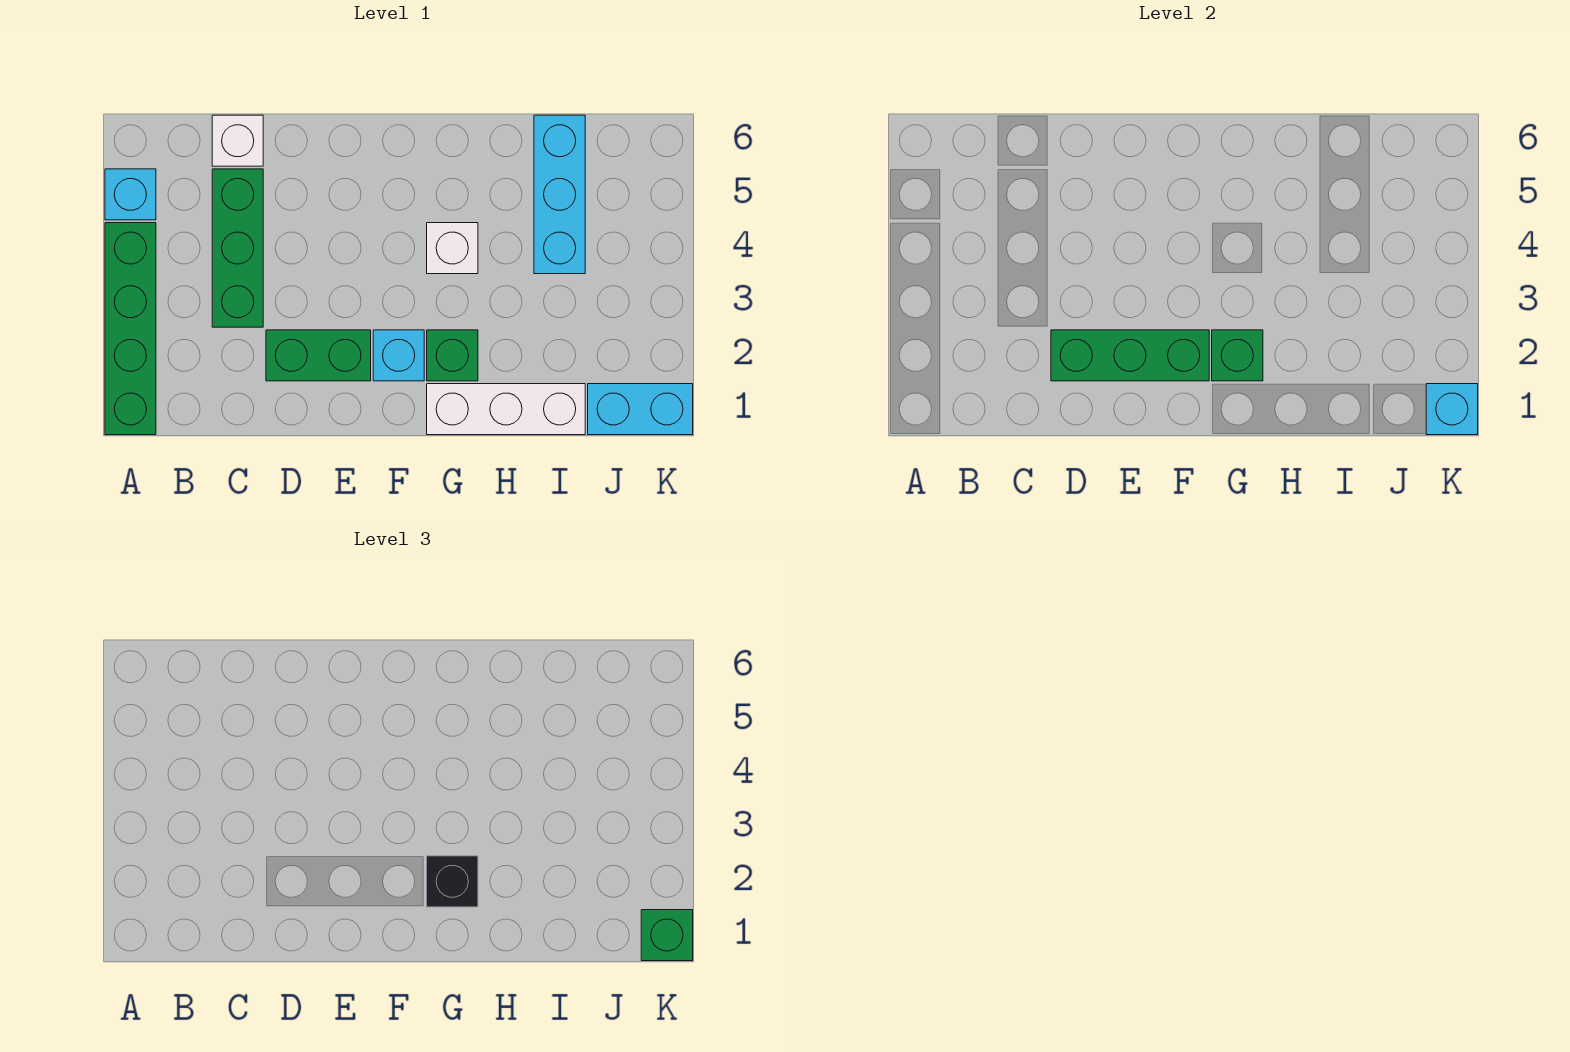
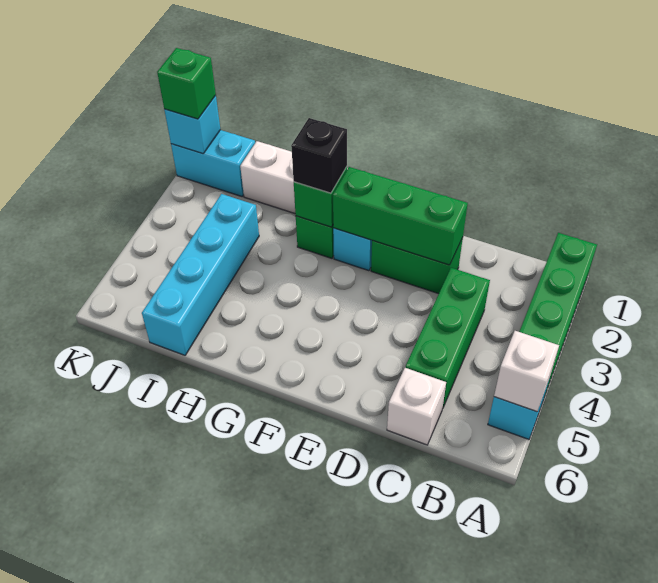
white 1x1 brick [427,223,478,274] -> white 1x1 brick moved to [494,331,559,412]
cyan 1x3 brick [534,115,585,274] -> cyan 1x4 brick [142,194,259,355]

